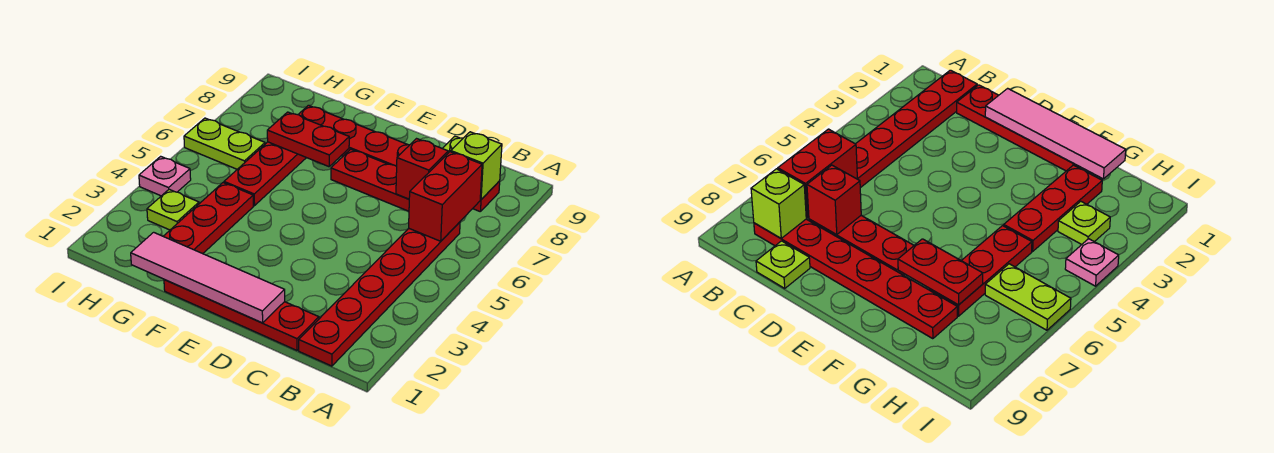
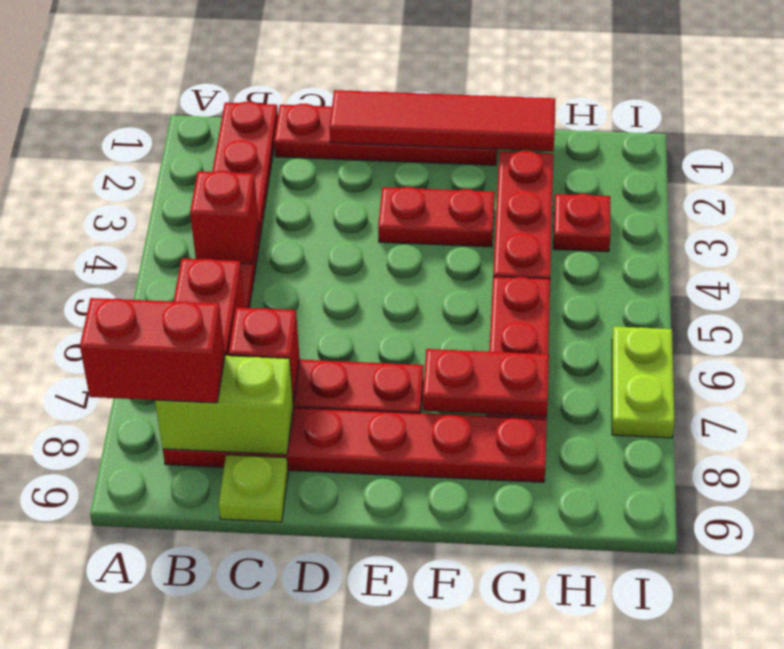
none -> red 1x2 brick [80,298,225,403]
none -> red 1x1 brick [190,171,259,264]
lime 1x1 brick [451,132,502,199] -> lime 1x2 brick [155,356,293,455]
pink 1x4 tile [131,232,285,323] -> red 1x4 tile [329,90,555,151]
none -> red 1x2 plate [378,187,495,247]
lime 1x1 plate [147,189,199,230] -> red 1x1 plate [553,194,610,252]
lime 1x2 plate [184,118,265,169] -> lime 1x2 plate turned to [612,327,675,438]
pink 1x1 plate [139,156,191,196] -> none

